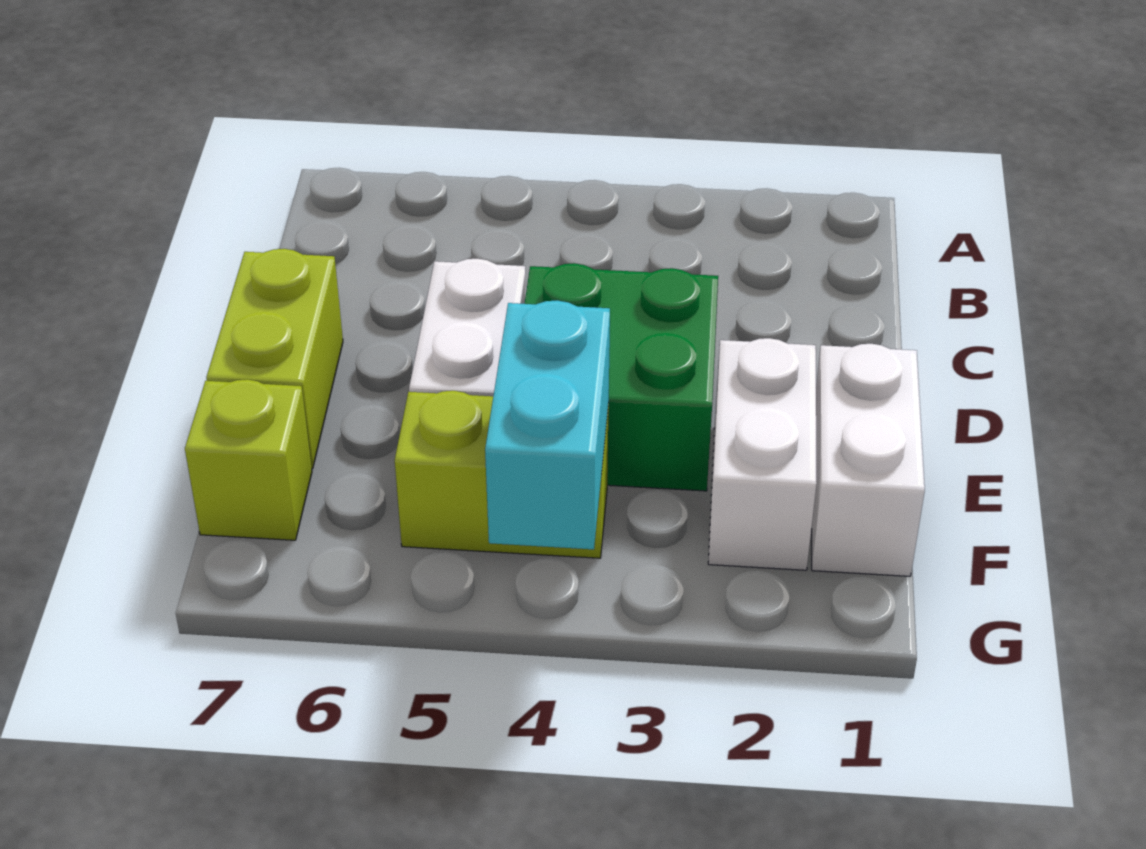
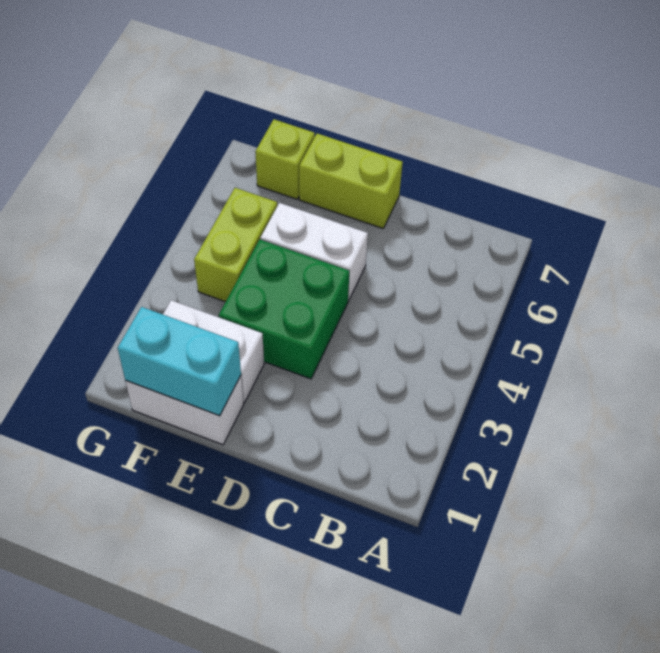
cyan 1x2 brick [485,300,610,549] -> cyan 1x2 brick moved to [118,307,241,416]

